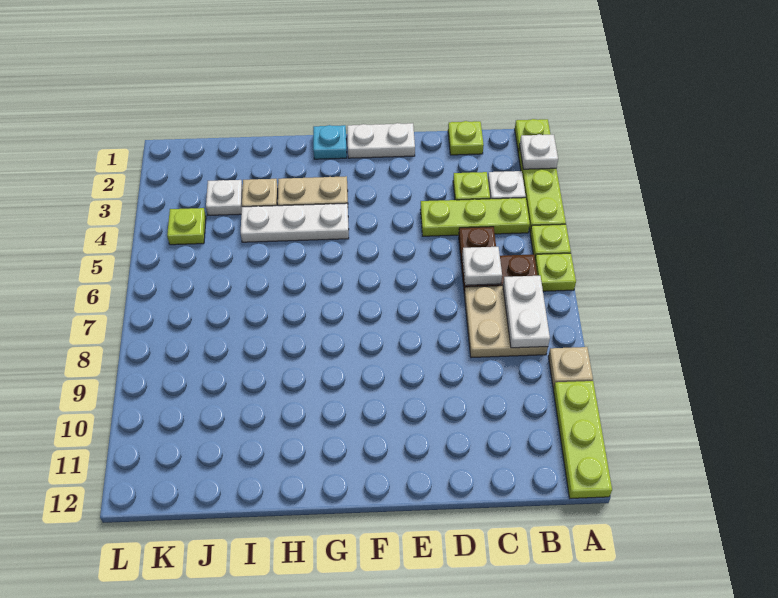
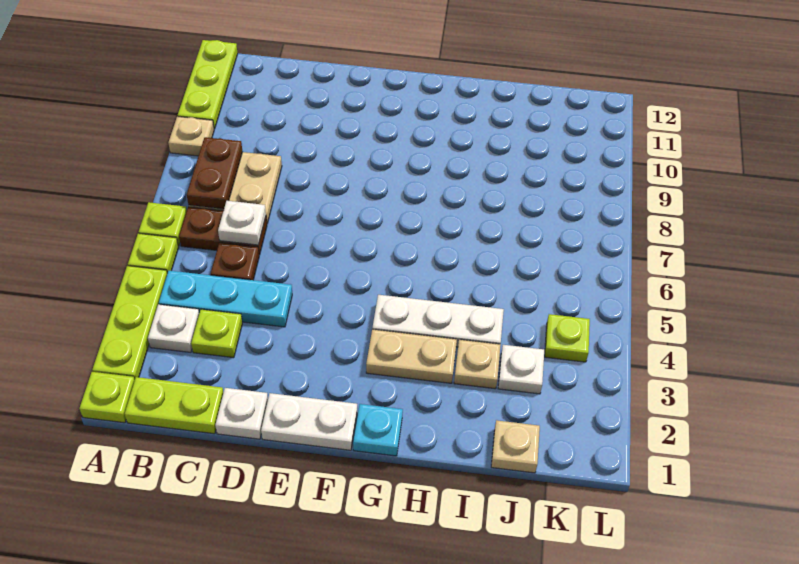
white 1x1 plate [520,134,558,169] -> white 1x1 plate moved to [215,388,268,439]
lime 1x3 plate [420,198,530,236] -> cyan 1x3 plate [159,271,292,327]
white 1x2 plate [503,276,550,348] -> brown 1x2 plate [187,137,243,209]
lime 1x1 plate [448,121,484,155] -> lime 1x2 plate [125,377,223,434]
none -> tan 1x1 plate [491,420,540,473]

